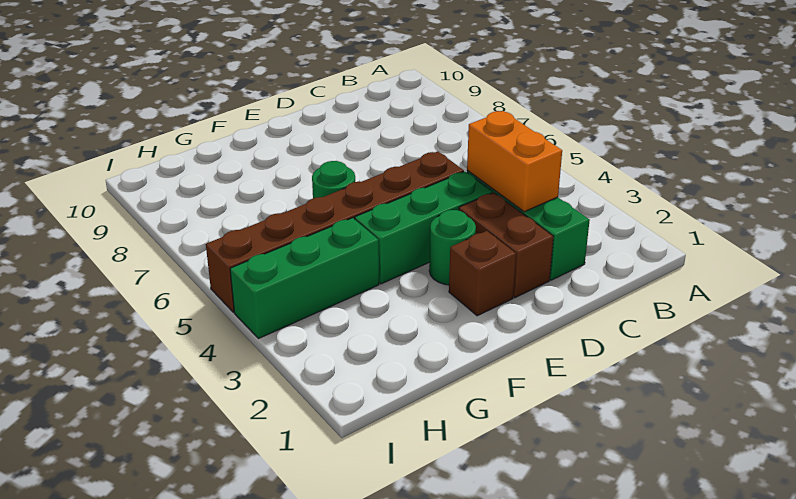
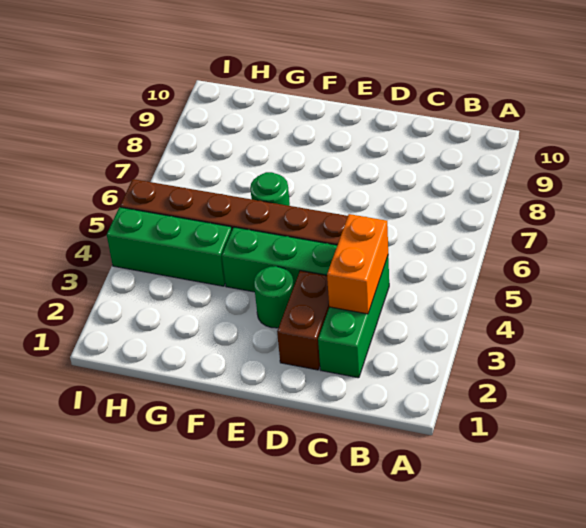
brown 1x1 brick [449,231,516,316] -> none

